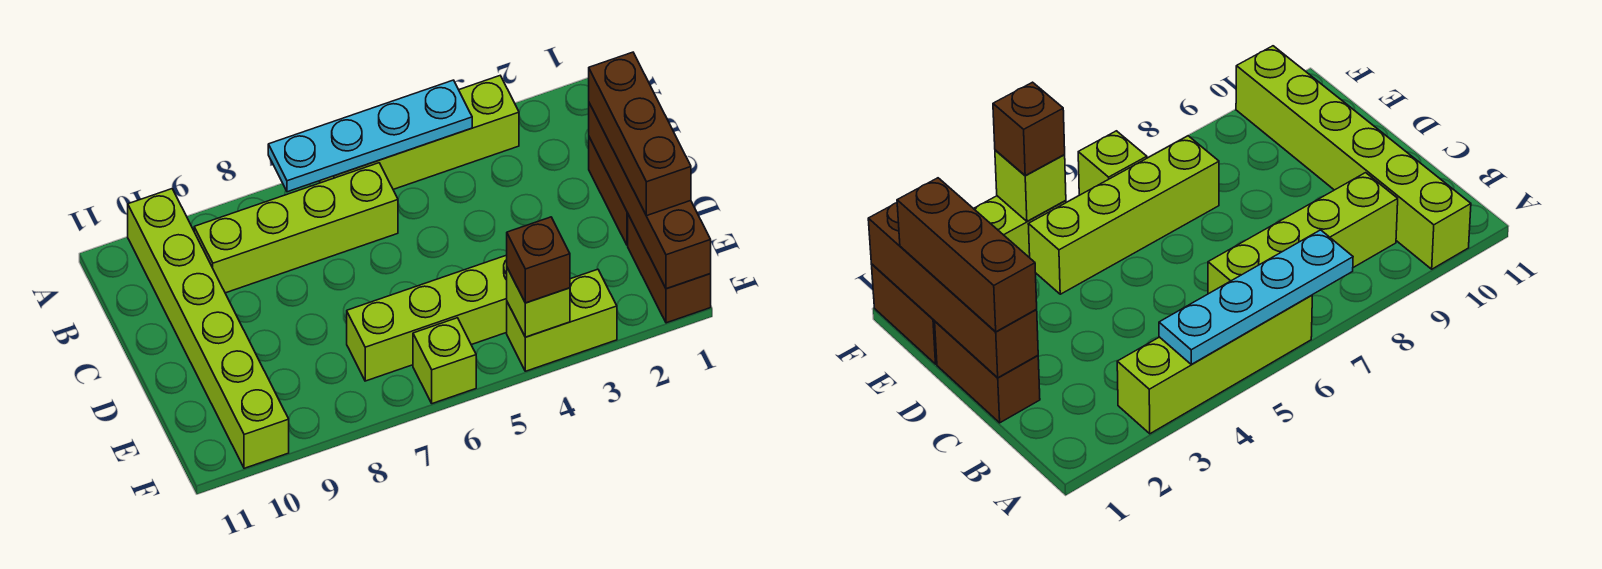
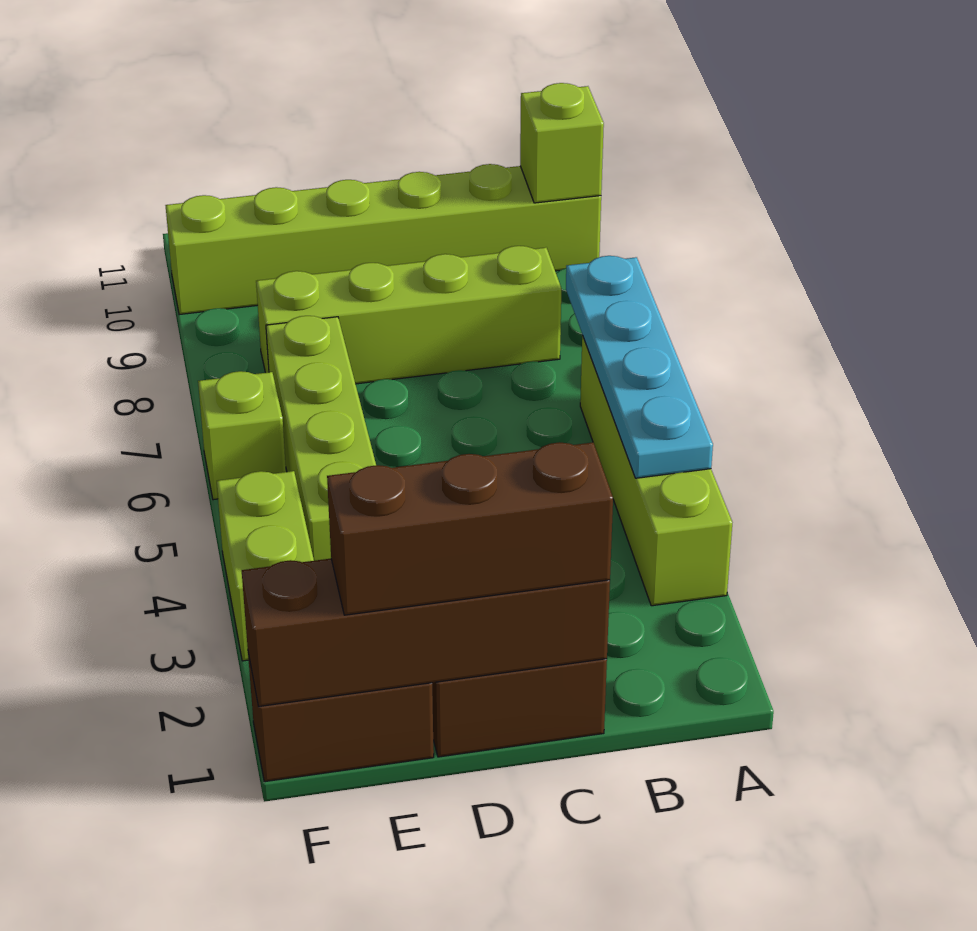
lime 1x4 brick [194,163,398,293] -> lime 1x4 brick turned to [256,246,561,384]
lime 1x1 brick [507,268,570,337] -> lime 1x1 brick moved to [520,83,604,203]
brown 1x1 brick [507,217,570,303] -> none

